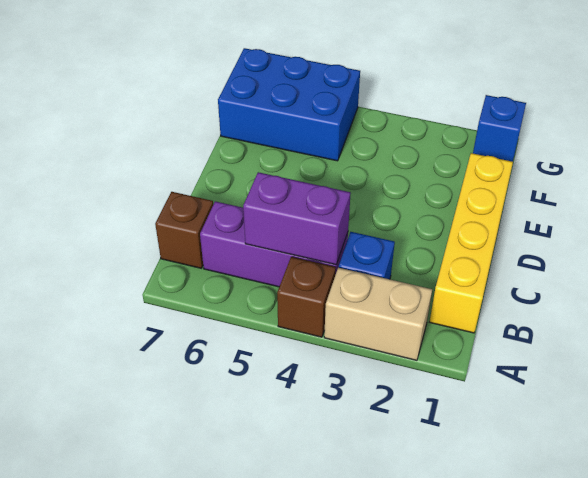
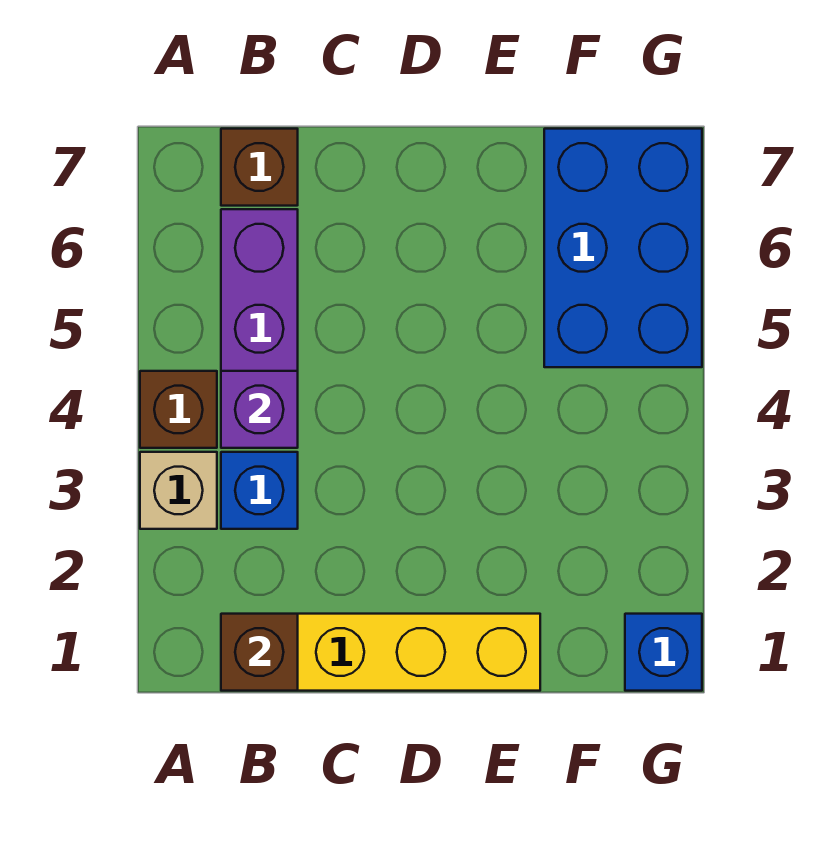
tan 1x2 brick [324,268,432,360] -> tan 1x1 brick [140,452,217,529]
none -> brown 1x1 brick [221,614,298,691]
purple 1x2 brick [243,172,351,265] -> purple 1x1 brick [221,371,298,448]

